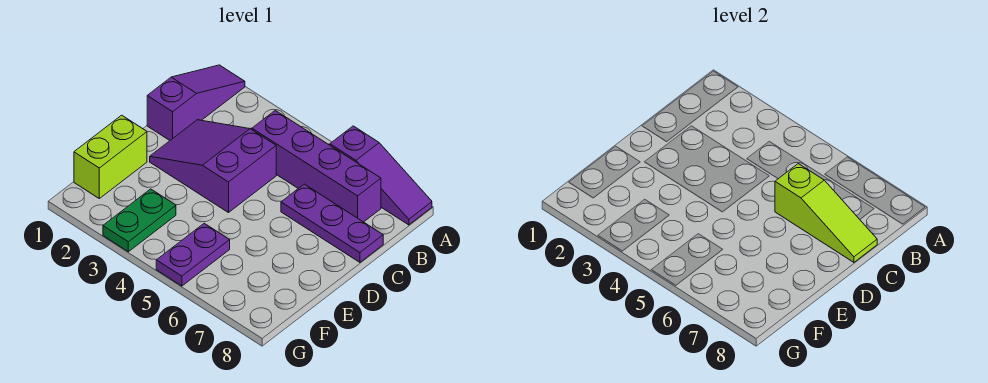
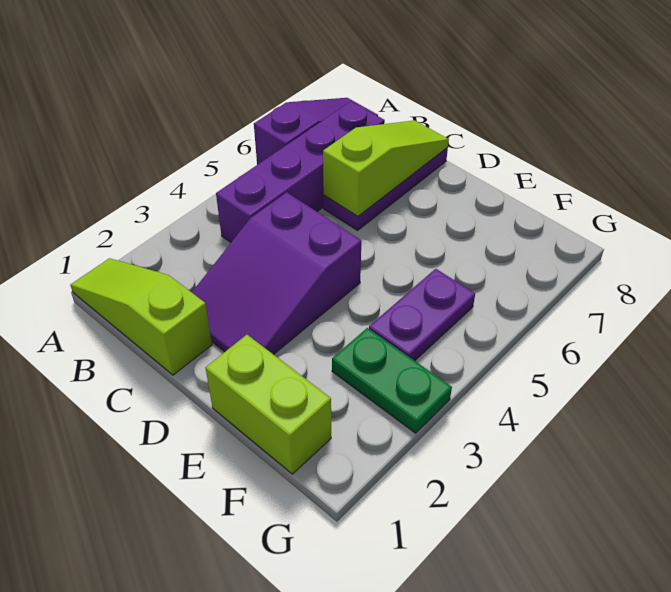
purple 1x3 slope [147,65,245,140] -> lime 1x3 slope [70,258,212,375]
purple 1x2 plate [156,223,230,286] -> purple 1x2 plate turned to [369,269,475,361]

